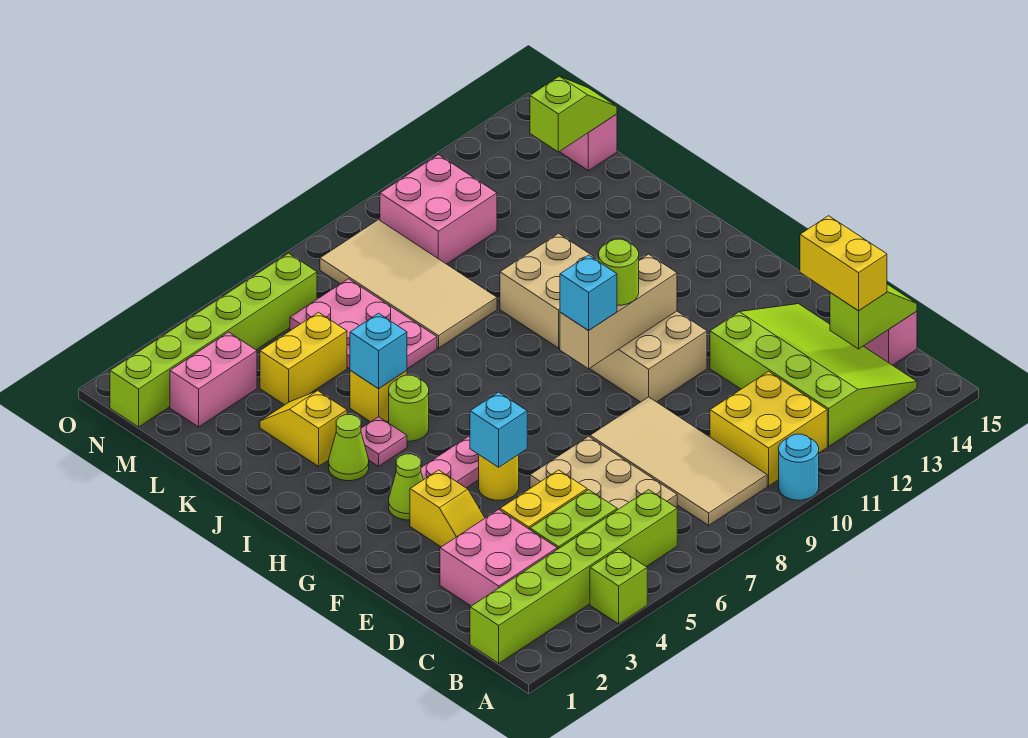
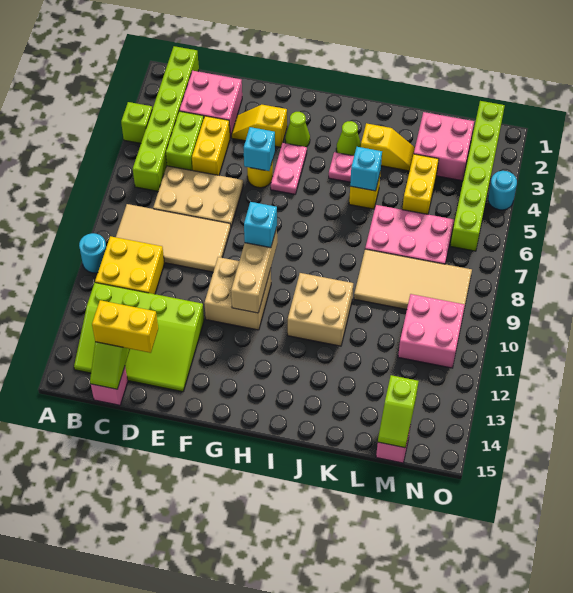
lime 1x1 round brick [598,239,639,305] -> none
lime 1x1 round brick [389,375,429,441] -> none
pink 1x2 brick [170,332,257,427] -> pink 2x2 brick [414,112,474,181]
none -> cyan 1x1 round brick [488,171,517,210]

